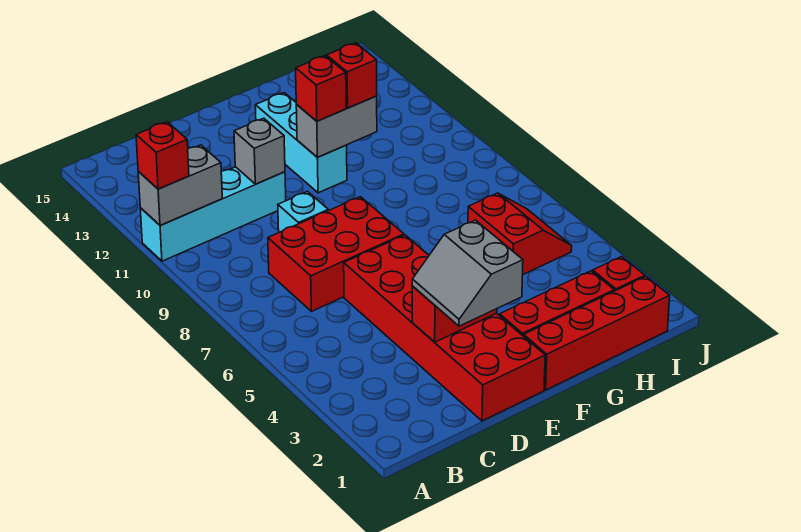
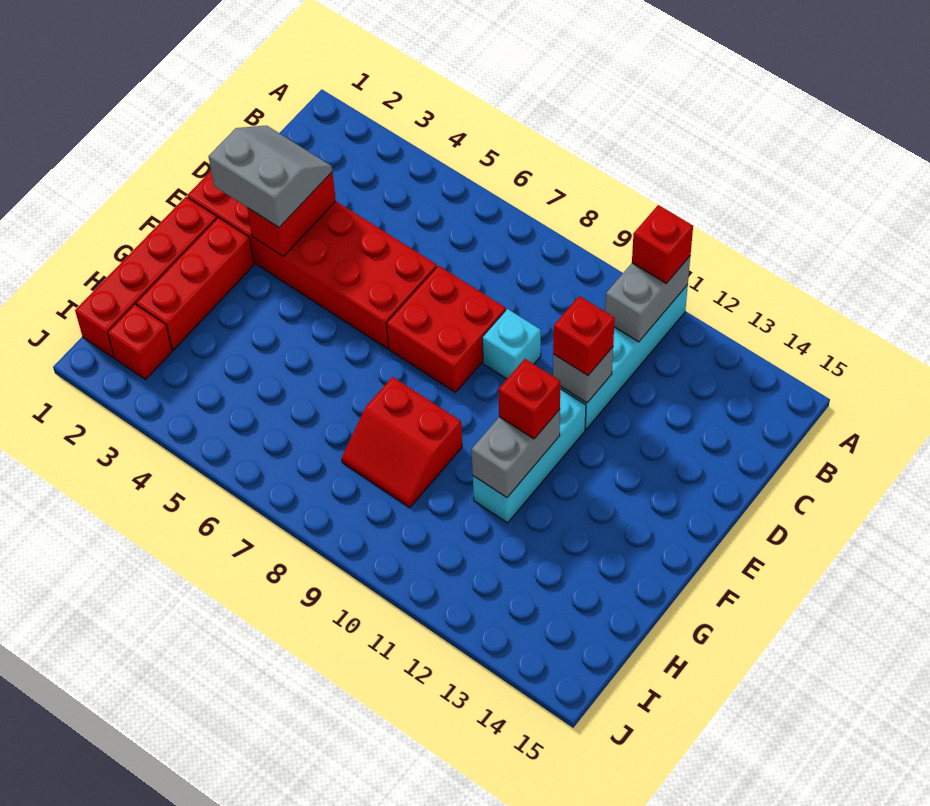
red 2x3 brick [268,197,404,311] -> red 2x2 brick [386,266,506,392]
cyan 1x3 brick [255,93,347,193] -> cyan 1x3 brick turned to [473,389,586,523]
red 1x1 brick [327,43,377,108] -> red 1x1 brick moved to [553,296,615,375]
red 2x2 slope [468,193,572,274] -> red 2x2 slope moved to [342,377,462,508]

